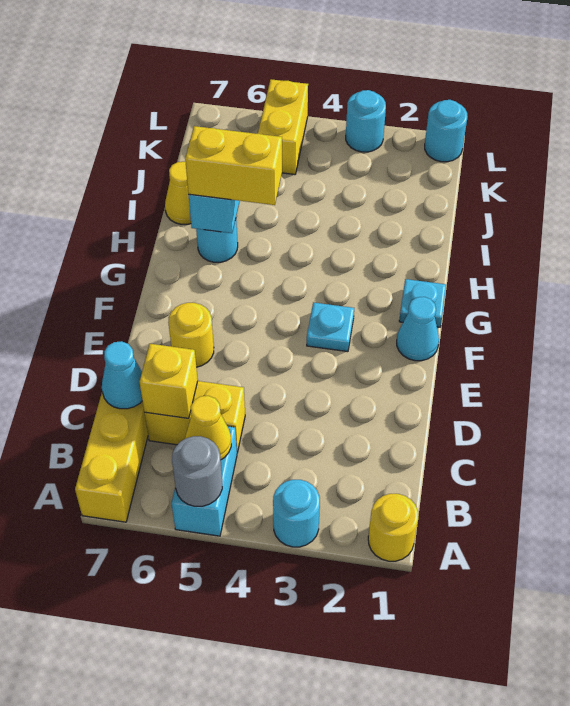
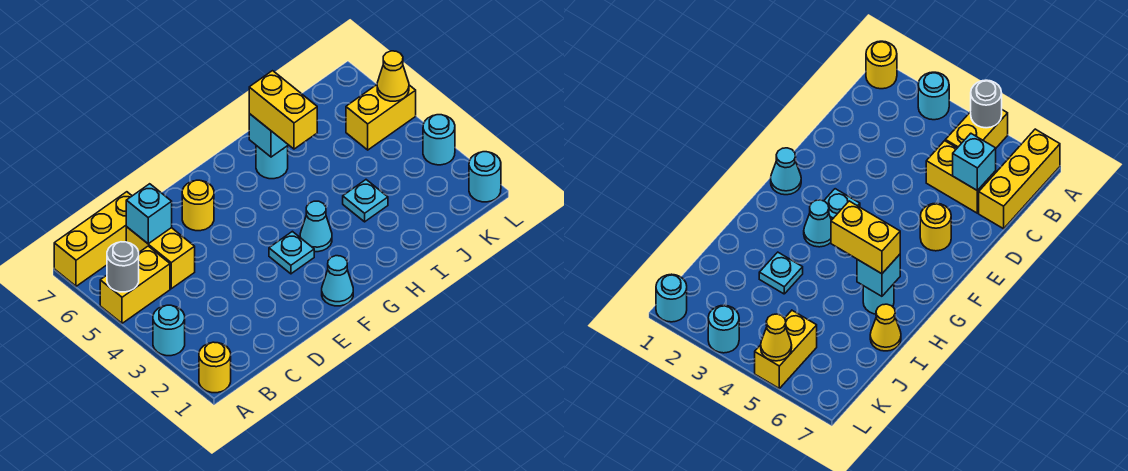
cyan 1x2 brick [172,426,237,536] -> yellow 1x2 brick [100,246,170,323]
yellow 1x1 cone [185,396,231,460] -> yellow 1x1 cone moved to [377,51,409,101]
yellow 1x1 brick [140,344,198,418] -> cyan 1x1 brick [126,184,172,244]
cyan 1x1 cone [102,341,142,409] -> cyan 1x1 cone moved to [300,201,332,252]
cyan 1x1 plate [399,279,446,327] -> cyan 1x1 plate moved to [343,180,388,222]

